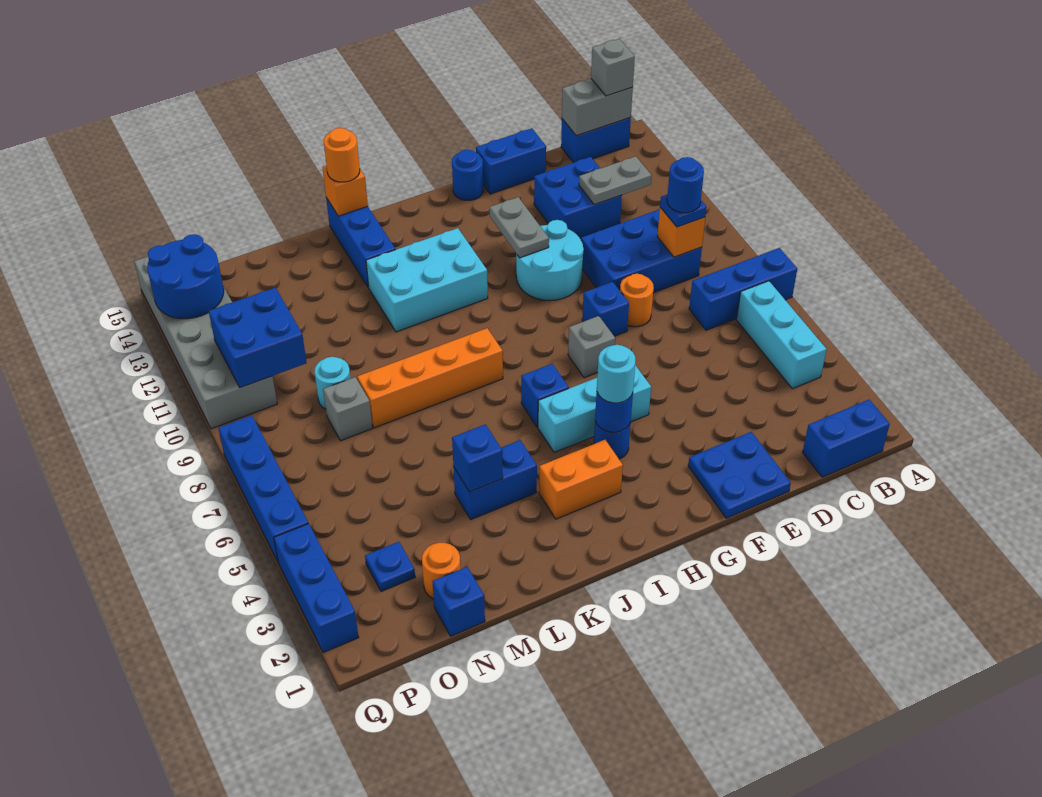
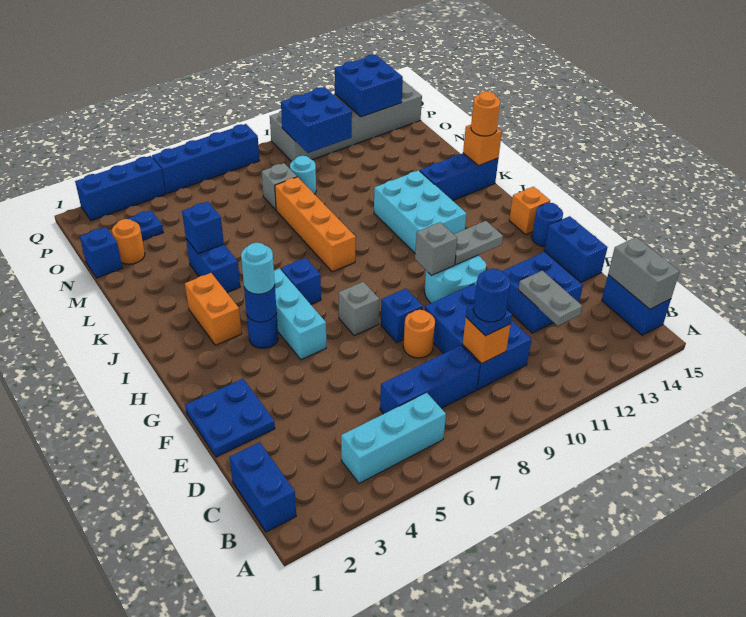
blue 1x3 brick [689,248,797,330] -> blue 1x3 brick turned to [380,345,480,414]
grey 1x1 brick [591,39,635,96] -> grey 1x1 brick moved to [415,222,457,276]
none -> orange 1x1 brick [509,187,550,234]
blue 2x2 round brick [147,234,224,319] -> blue 2x2 brick [334,55,403,117]

